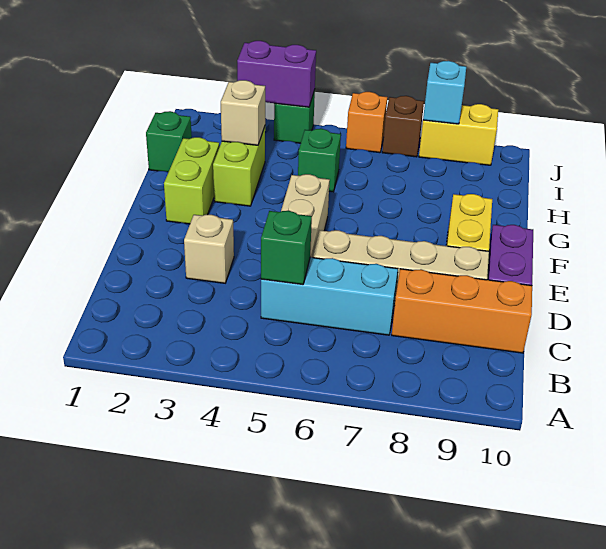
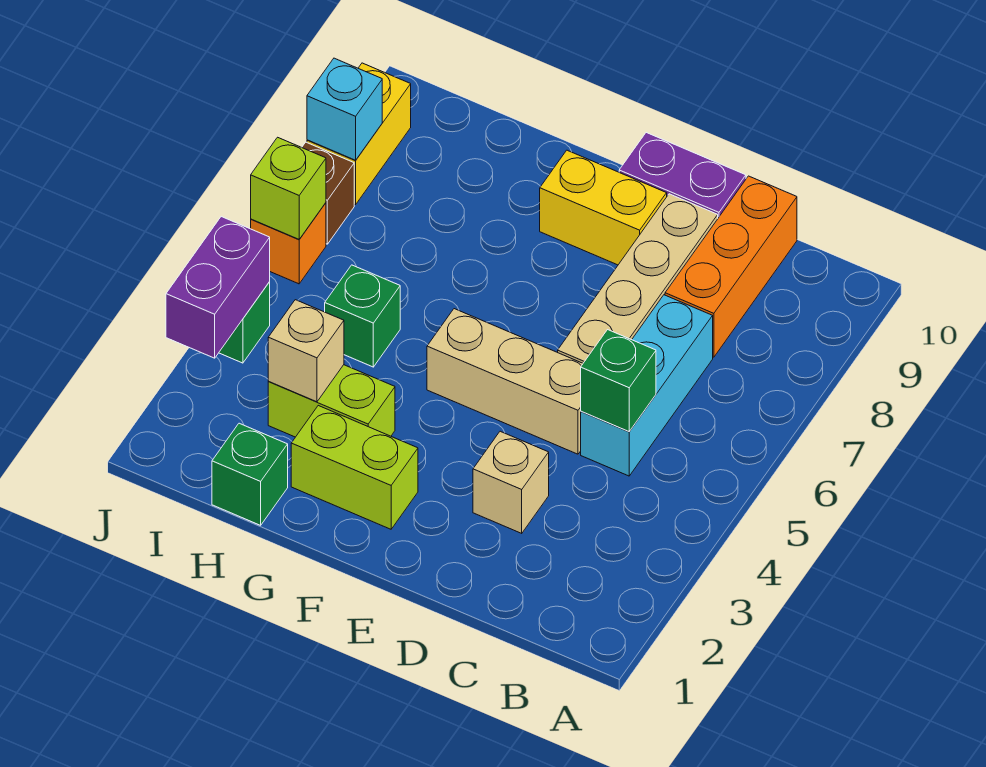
none -> lime 1x1 brick [251,137,326,239]

